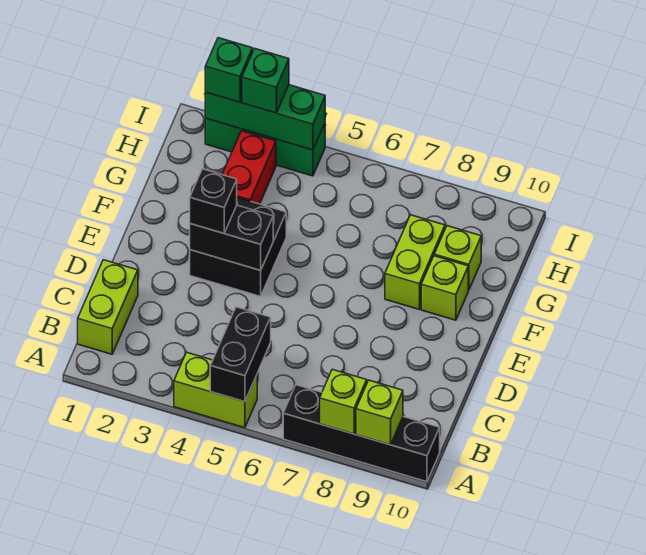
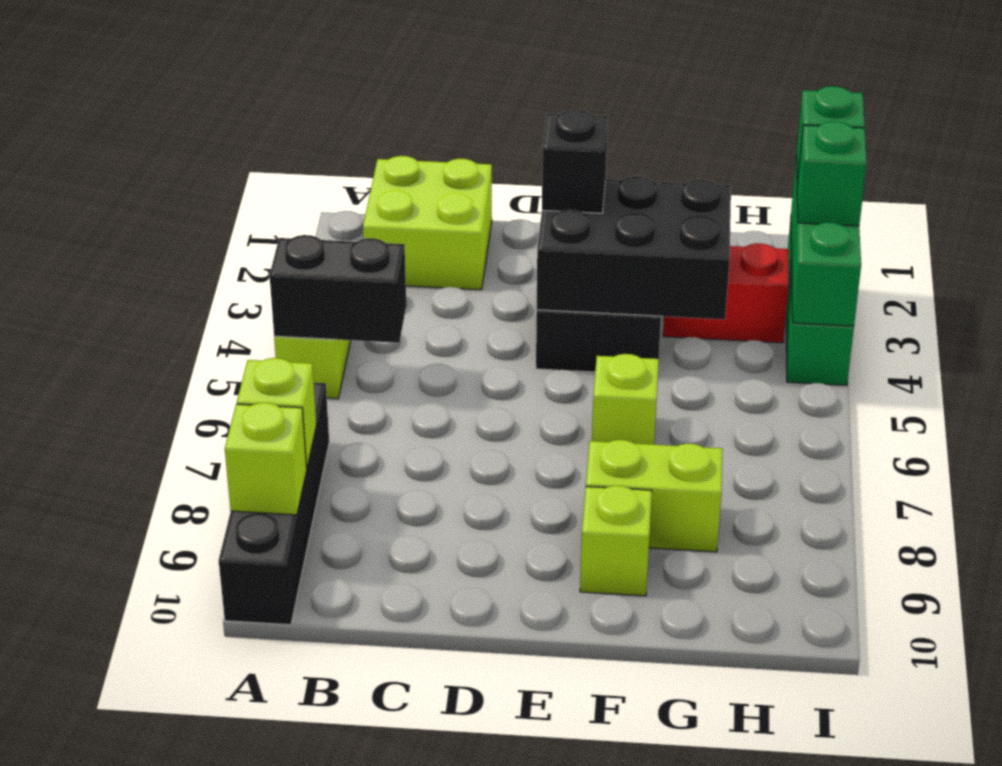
lime 1x2 brick [78,260,138,354] -> lime 2x2 brick [363,156,492,290]
black 1x2 brick [190,205,273,270] -> black 2x3 brick [537,176,731,319]
lime 1x1 brick [434,226,481,290] -> lime 1x1 brick moved to [592,354,659,445]

